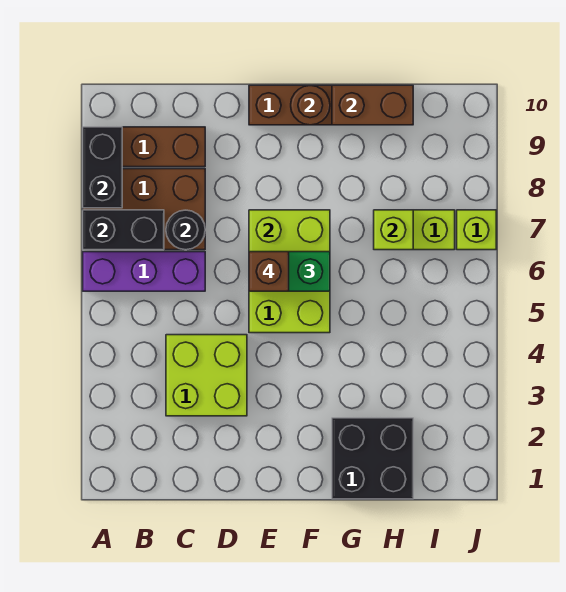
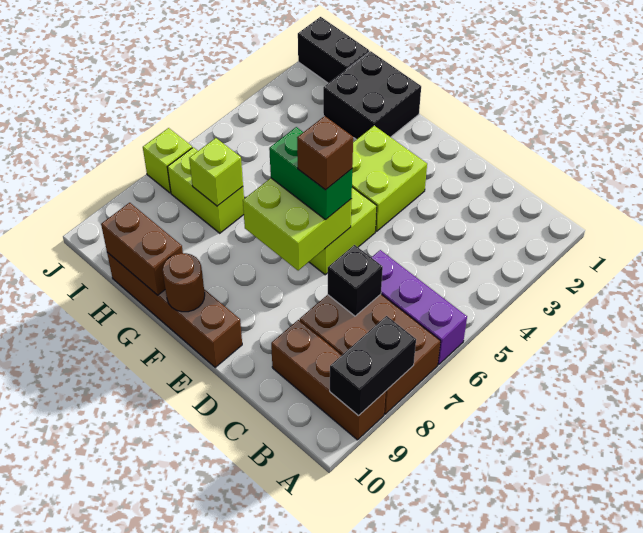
black 1x2 brick [83,210,164,250] -> black 1x2 brick moved to [298,17,369,83]
lime 2x2 brick [166,335,247,416] -> lime 2x2 brick moved to [352,126,427,231]
black 1x1 round brick [166,210,205,250] -> black 1x1 brick [328,245,383,316]

